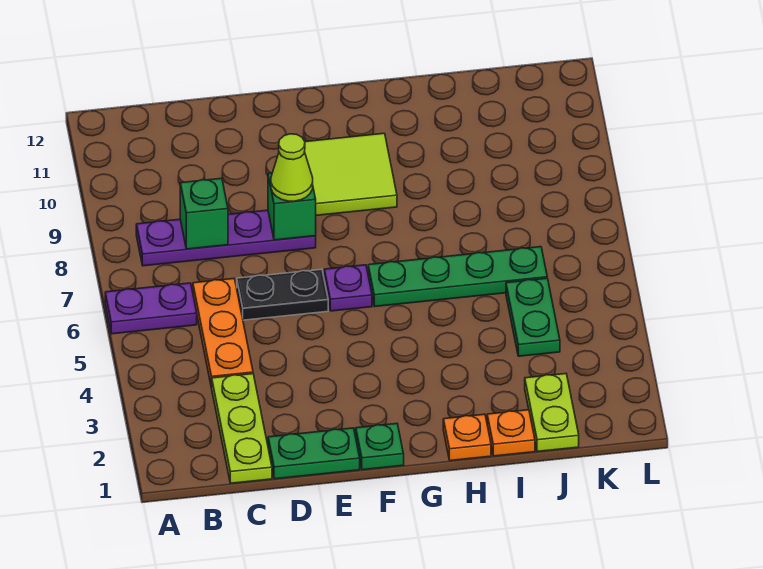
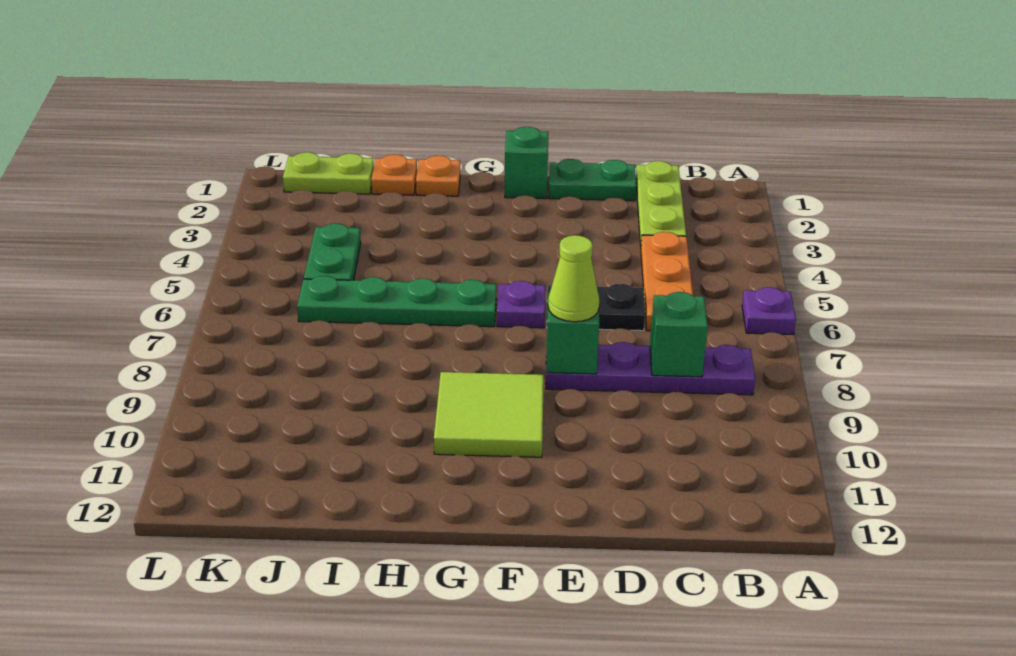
purple 1x2 plate [105,283,197,334] -> purple 1x1 plate [742,287,796,335]
green 1x1 plate [356,424,404,470] -> green 1x1 brick [505,127,548,199]
lime 1x2 plate [525,374,579,452] -> lime 1x2 plate turned to [283,152,374,194]

